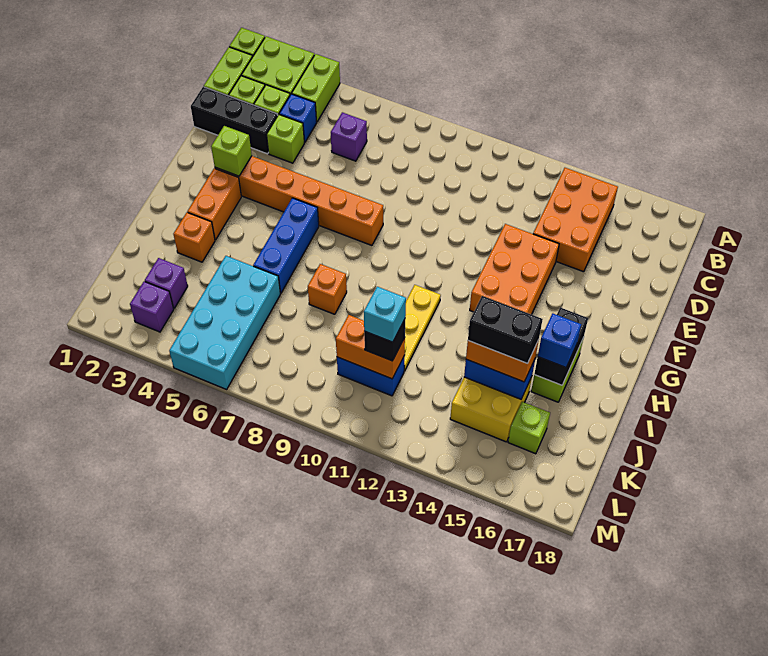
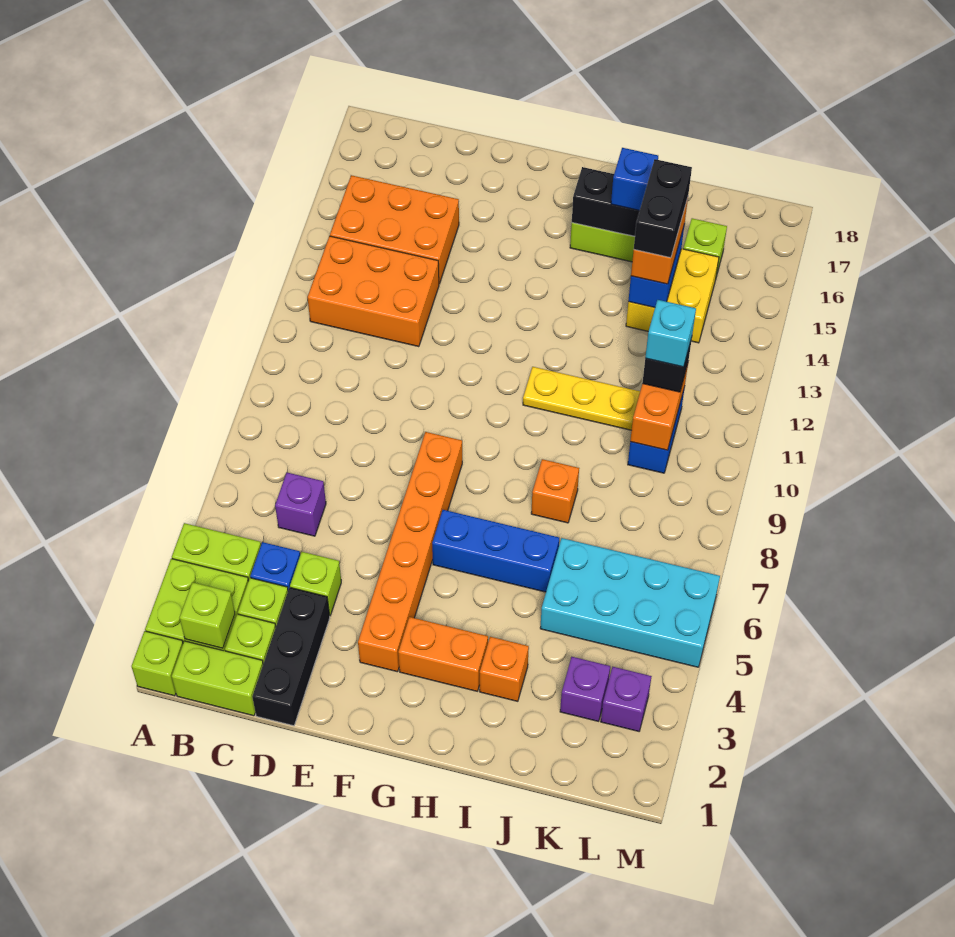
orange 2x3 brick [470,224,559,314] -> orange 2x3 brick moved to [307,236,439,347]
lime 1x1 brick [211,126,252,176] -> lime 1x1 brick moved to [180,582,235,648]

